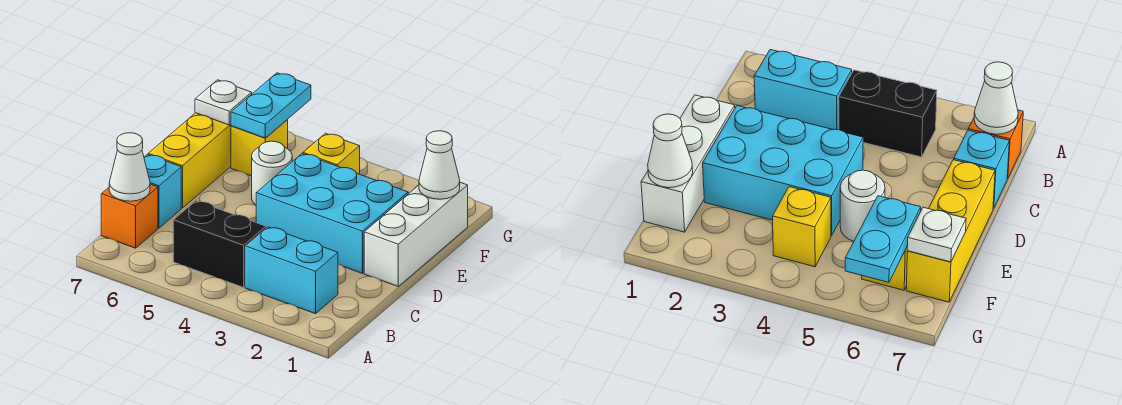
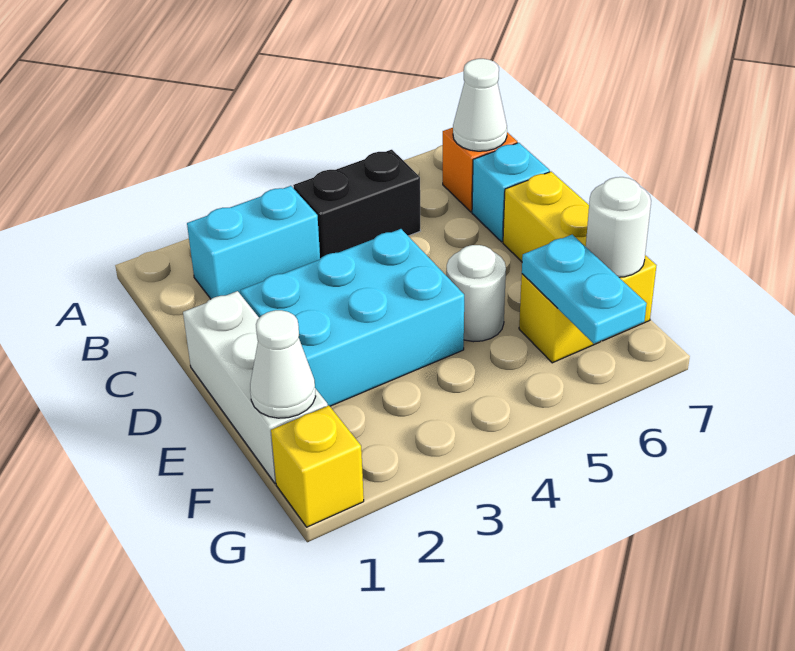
yellow 1x1 brick [303,133,360,174] -> yellow 1x1 brick moved to [271,406,364,527]
white 1x1 plate [195,80,252,125] -> white 1x1 round brick [586,177,651,277]

